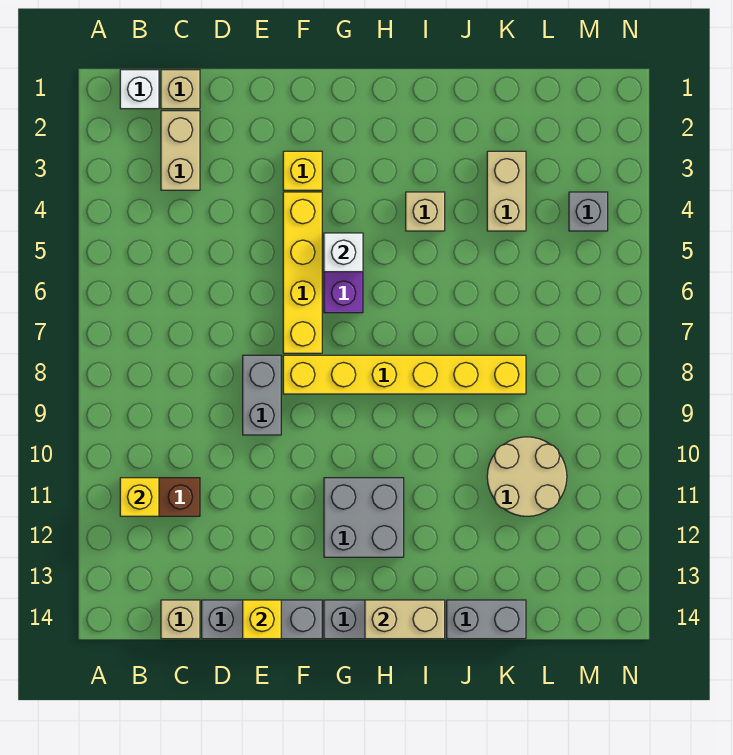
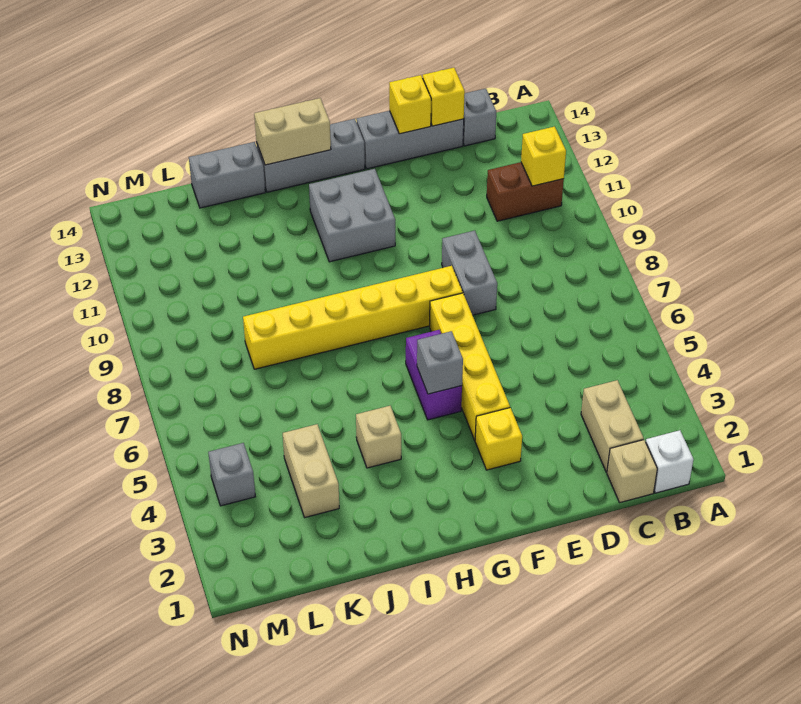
tan 1x1 brick [161,600,200,639] -> grey 1x1 brick [463,89,496,146]
none -> yellow 1x1 brick [423,68,465,126]
white 1x1 brick [324,233,363,272] -> grey 1x1 brick [417,331,463,394]
tan 2x2 round brick [487,437,567,516] -> none

